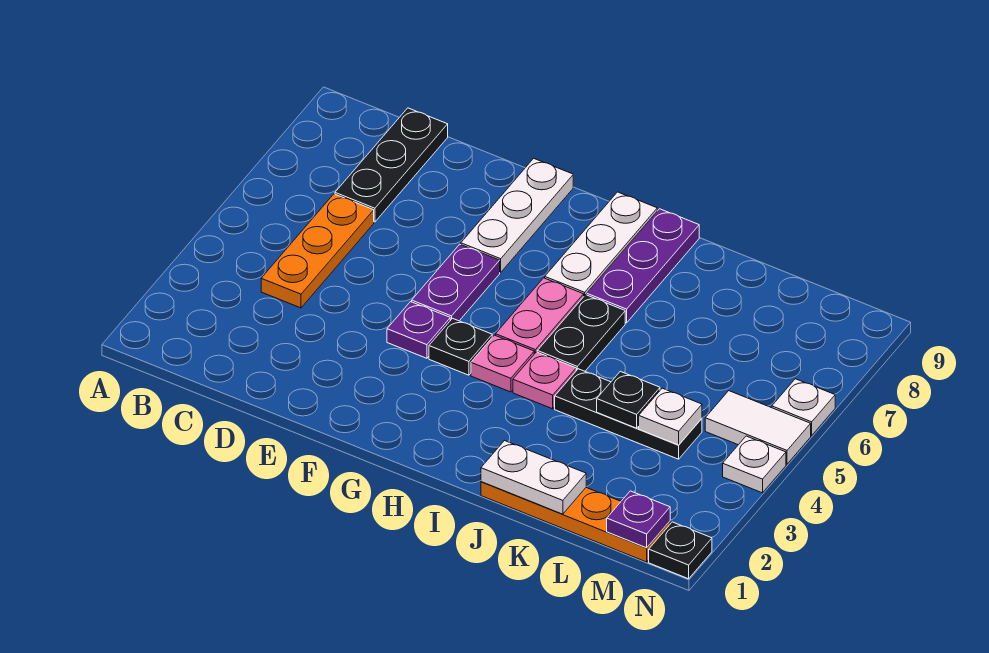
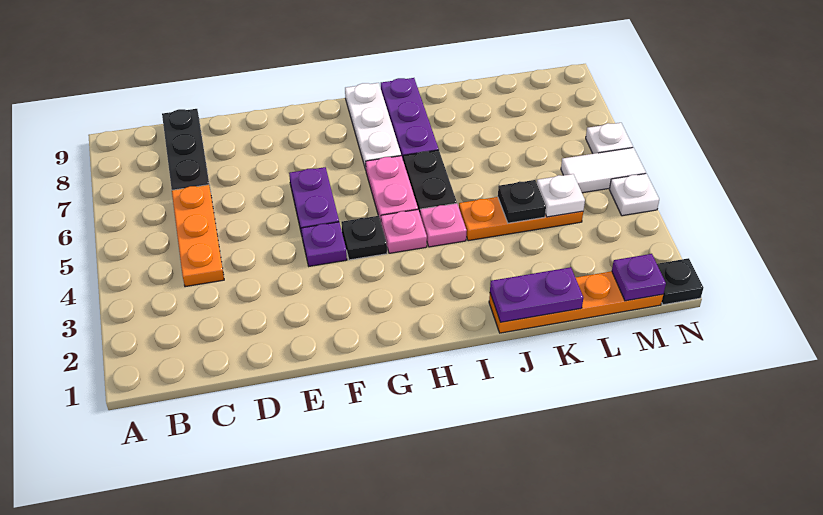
white 1x3 plate [461,158,573,272] -> none
white 1x2 plate [481,441,586,514] -> purple 1x2 plate [490,267,583,322]
black 1x3 plate [555,369,702,459] -> orange 1x3 plate [459,197,583,241]

